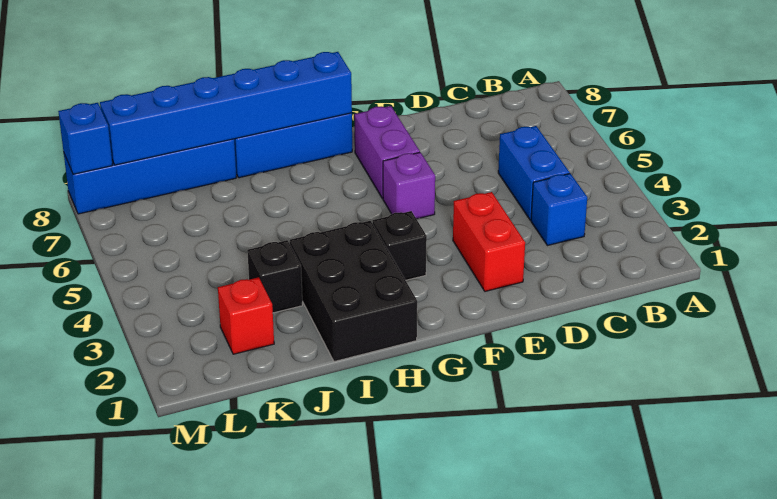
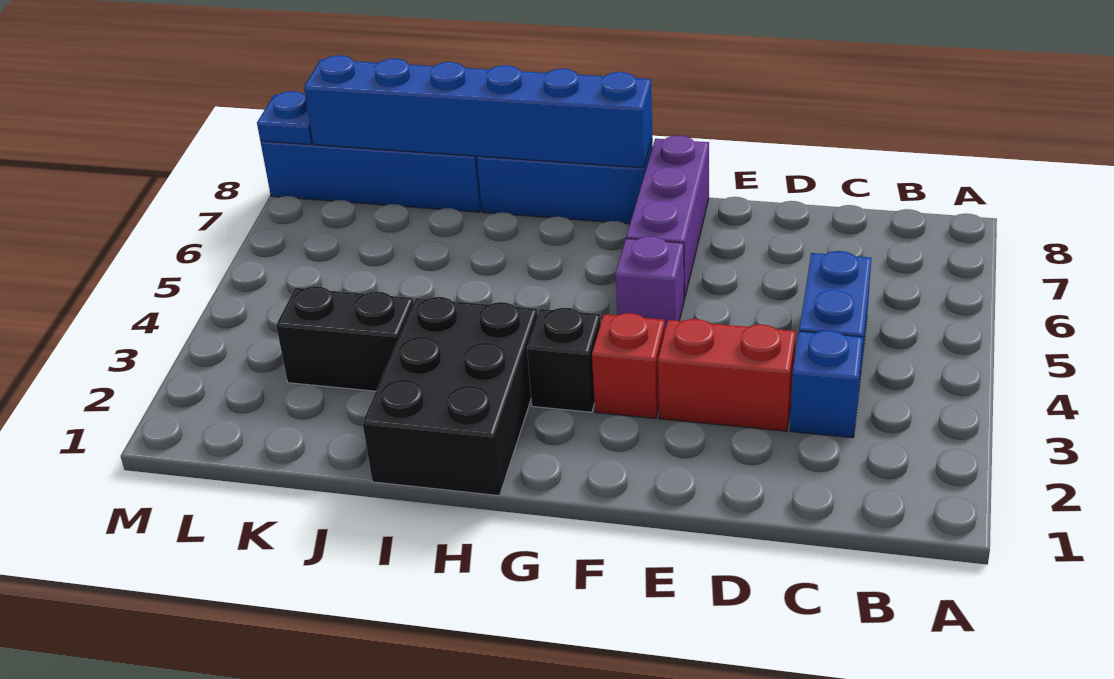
red 1x2 brick [453,192,525,291] -> red 1x2 brick turned to [658,319,796,431]
purple 1x2 brick [354,106,420,199] -> purple 1x3 brick [626,136,709,299]
black 1x1 brick [247,240,302,313] -> black 1x2 brick [276,286,414,391]
red 1x1 brick [218,277,274,354] -> red 1x1 brick moved to [592,313,665,419]
blue 1x1 brick [58,103,112,174] -> blue 1x1 plate [257,91,313,145]

